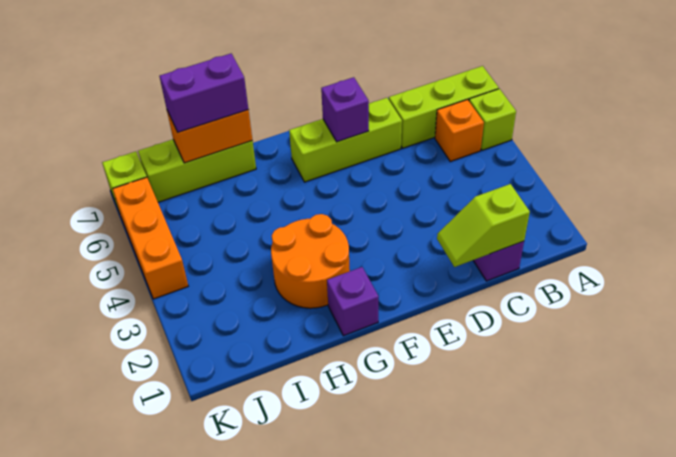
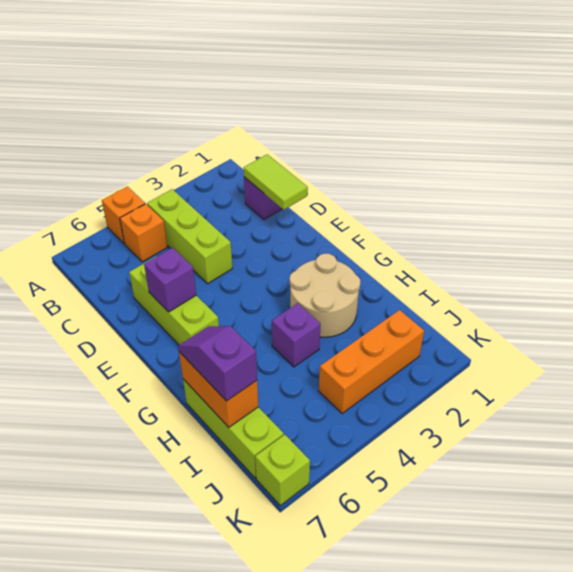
lime 1x1 brick [469,89,516,150] -> orange 1x1 brick [102,187,145,244]
lime 1x3 brick [389,66,499,148] -> lime 1x3 brick moved to [147,189,232,284]
lime 1x2 slope [437,184,530,267] -> lime 1x2 tile [244,155,308,210]
purple 1x1 brick [327,267,379,336] -> purple 1x1 brick moved to [272,303,321,367]
orange 2x2 round brick [271,214,350,308] -> tan 2x2 round brick [290,254,360,337]
purple 1x2 brick [160,54,248,132] -> purple 1x2 slope [178,326,257,401]
orange 1x3 brick [113,177,188,299] -> orange 1x3 brick moved to [319,310,424,413]

